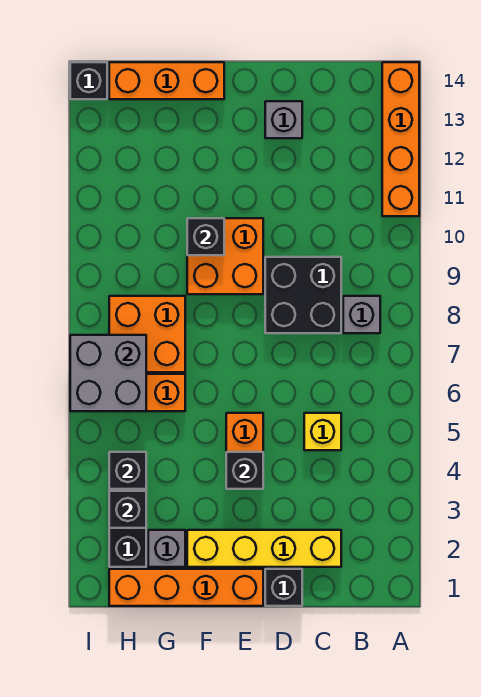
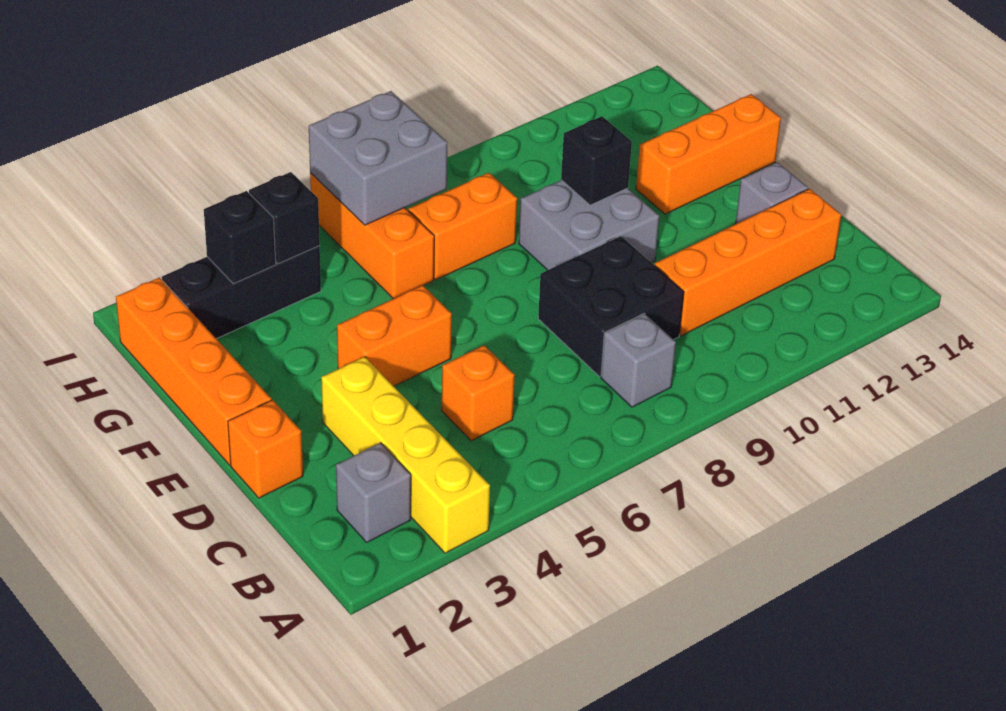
orange 1x4 brick [382,62,419,216] -> orange 1x4 brick moved to [655,189,841,336]
yellow 1x4 brick [187,530,341,567] -> yellow 1x4 brick moved to [321,357,490,553]
yellow 1x1 brick [304,413,341,450] -> orange 1x1 brick [442,345,515,441]
black 1x1 brick [265,569,302,606] -> orange 1x1 brick [228,400,303,498]
black 1x1 brick [226,452,263,489] -> none
orange 2x2 brick [187,218,263,294] -> grey 2x2 brick [519,180,659,270]
orange 1x3 brick [109,62,224,99] -> orange 1x3 brick turned to [636,94,781,214]
grey 1x1 brick [148,530,185,567] -> grey 1x1 brick moved to [336,443,411,542]
orange 2x2 brick [109,296,185,372] -> orange 1x2 brick [409,173,517,280]
black 1x1 brick [70,62,107,99] -> none

